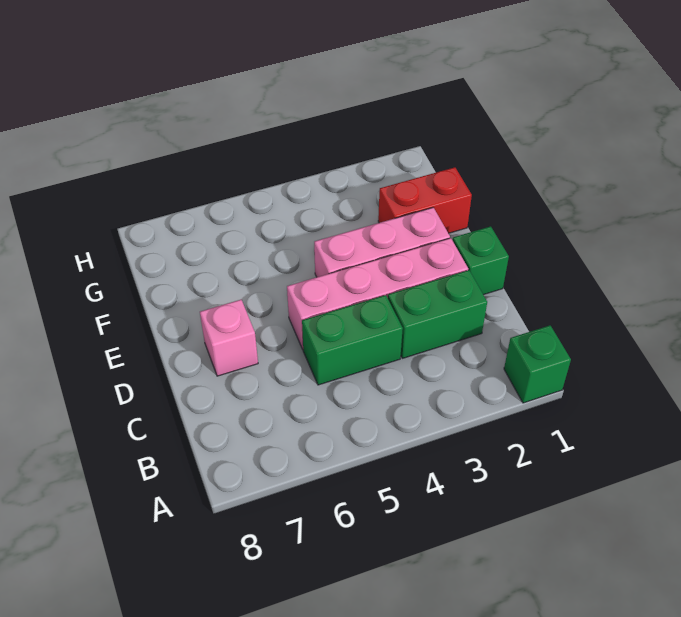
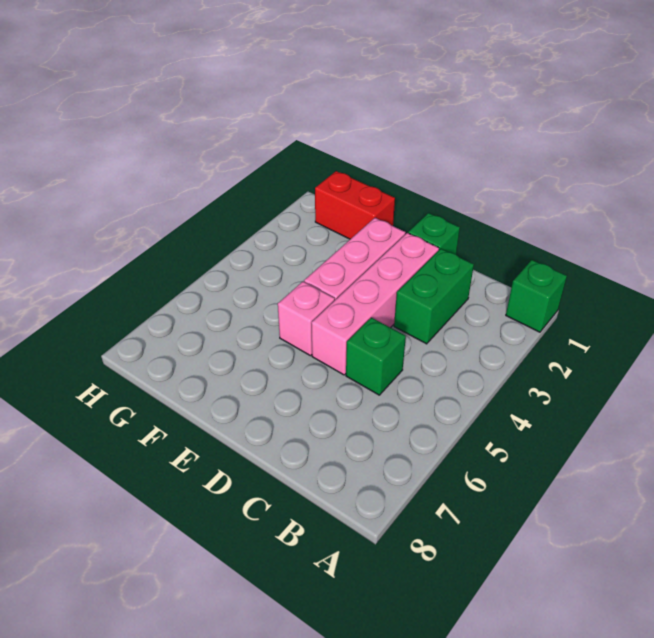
green 1x2 brick [302,295,403,385] -> green 1x1 brick [346,318,406,395]
pink 1x1 brick [200,300,258,376] -> pink 1x1 brick moved to [278,281,335,356]
red 1x2 brick [378,167,472,233] -> red 1x2 brick turned to [315,171,395,239]

